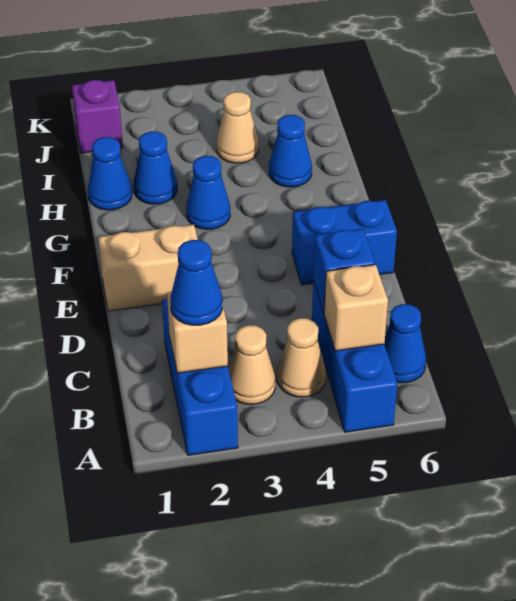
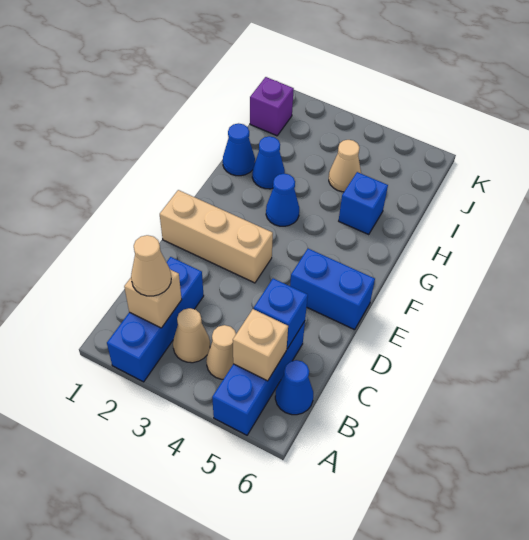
blue 1x1 cone [170,240,223,325] -> tan 1x1 cone [131,235,171,296]
tan 1x2 brick [98,224,198,311] -> tan 1x3 brick [160,190,273,283]
blue 1x1 cone [269,115,312,187] -> blue 1x1 brick [339,172,388,235]

